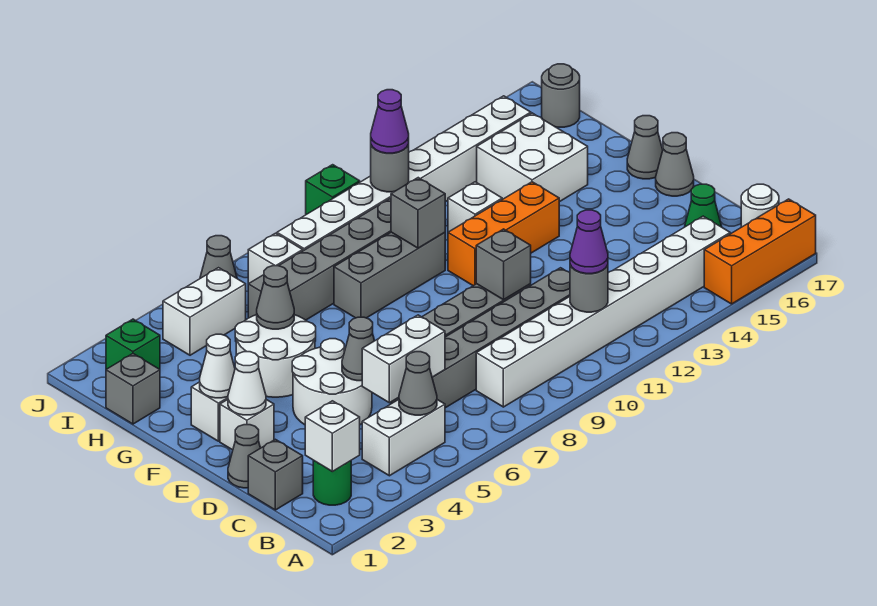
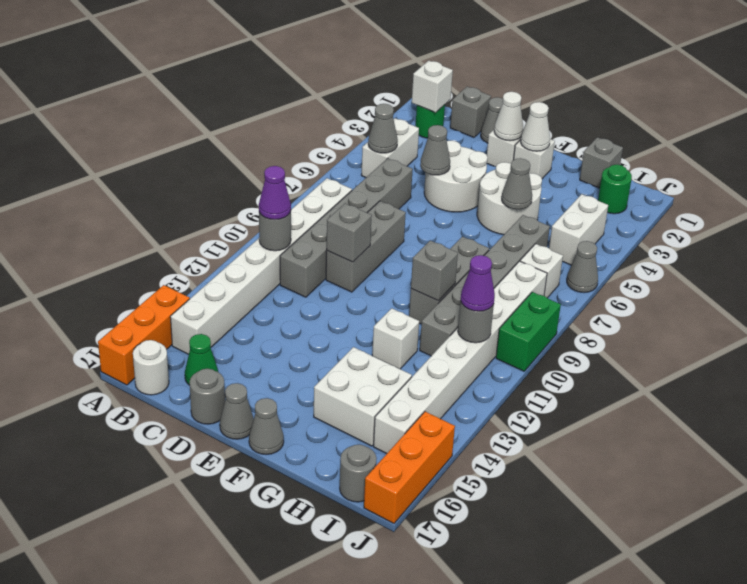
white 1x2 brick [362,315,445,403] -> none
none -> grey 1x1 round brick [190,369,225,424]
orange 1x3 brick [448,182,559,286] -> orange 1x3 brick moved to [364,412,455,523]
green 1x1 brick [106,319,160,369] -> green 1x1 round brick [598,165,632,214]
green 1x1 brick [306,165,360,215] -> green 1x2 brick [496,292,561,371]

